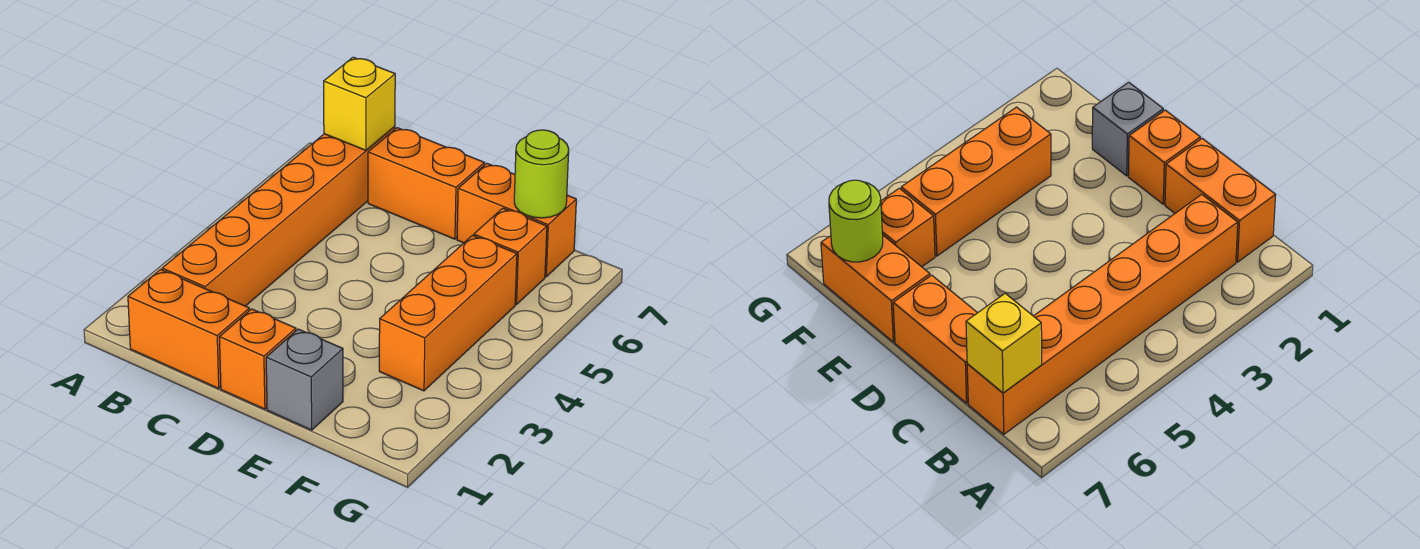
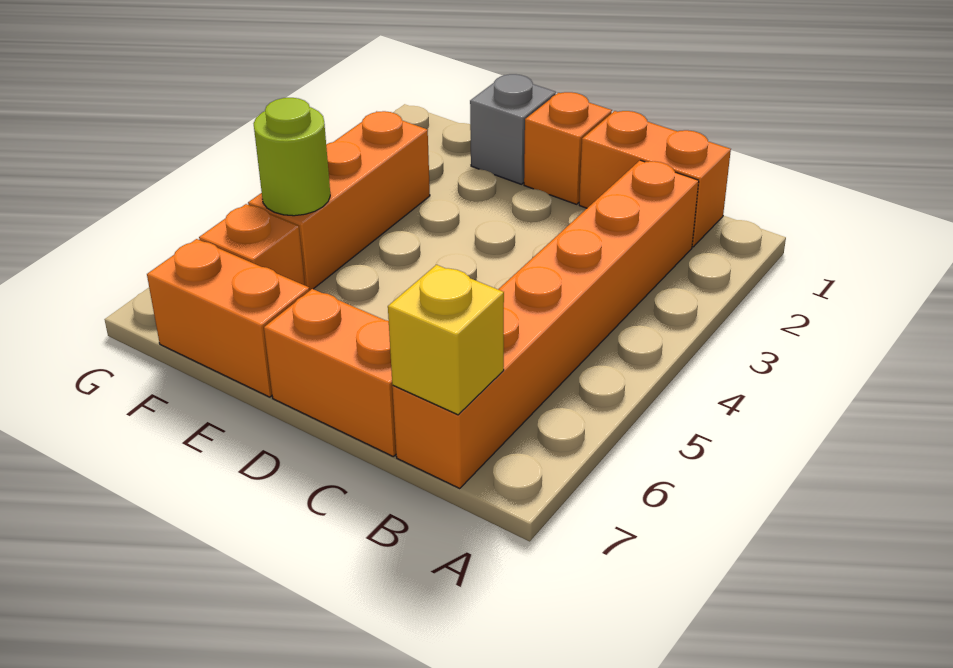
lime 1x1 round brick [514,130,569,218] -> lime 1x1 round brick moved to [254,98,330,216]

